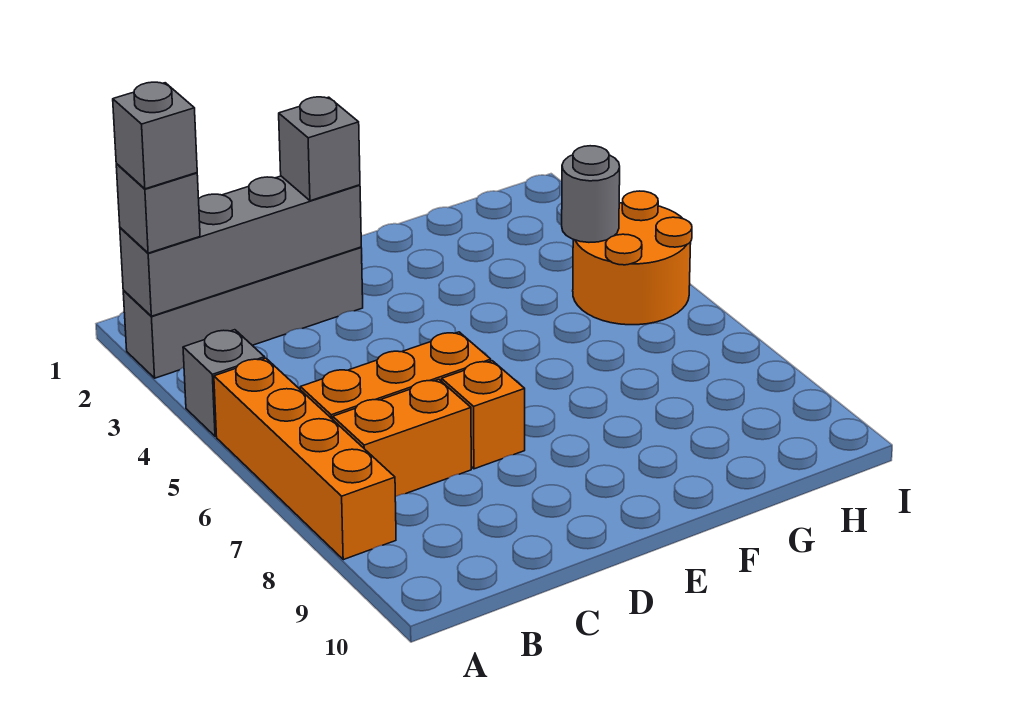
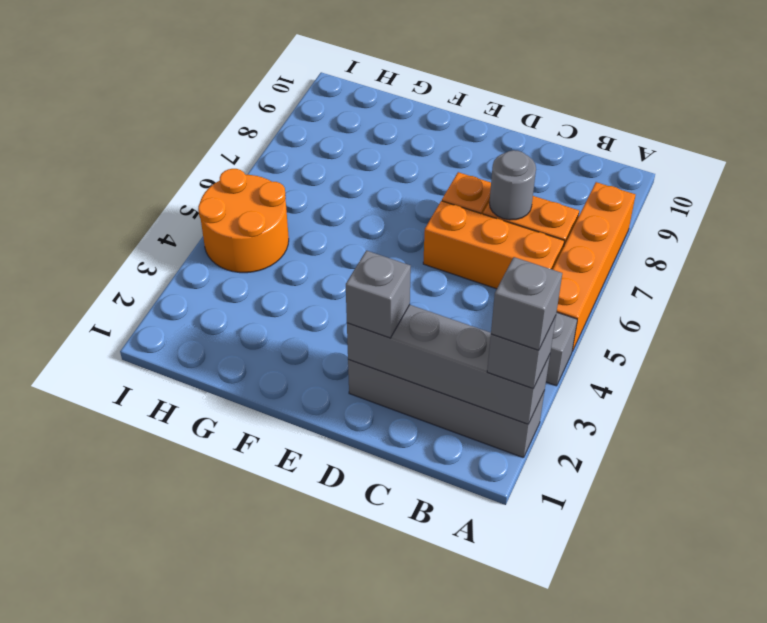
grey 1x1 round brick [562,146,620,242] -> grey 1x1 round brick moved to [489,150,536,220]

